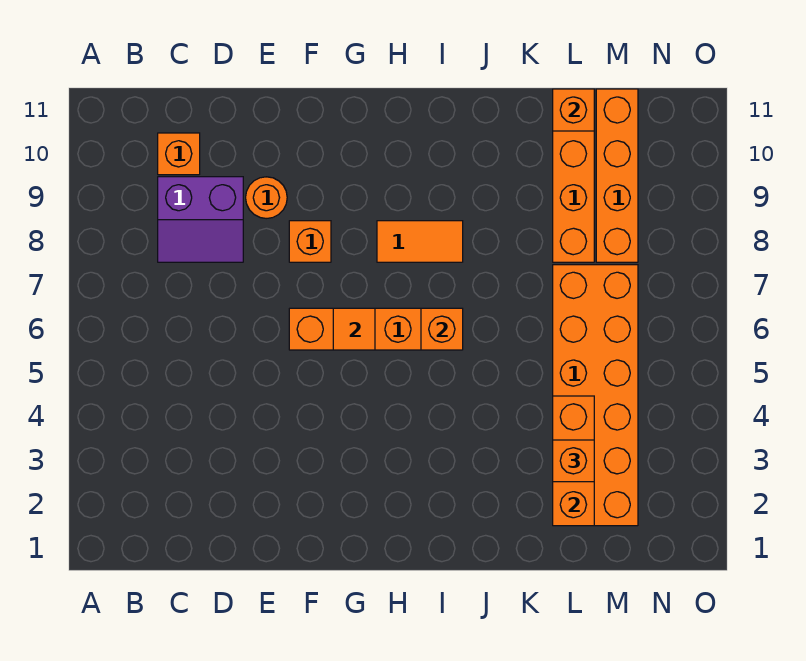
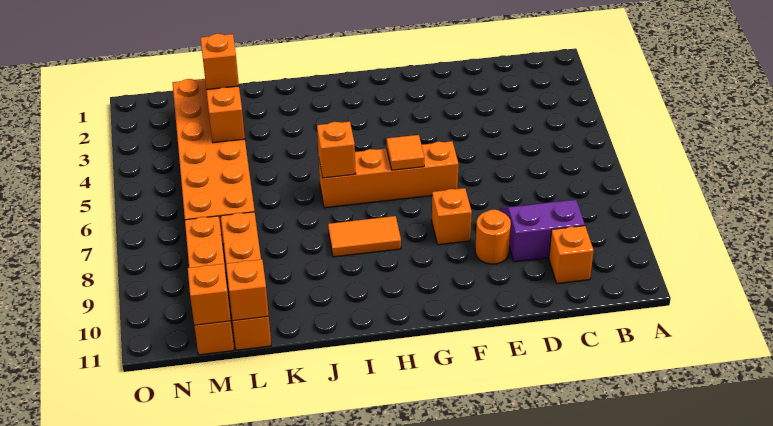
none -> orange 1x1 brick [188,264,231,325]

